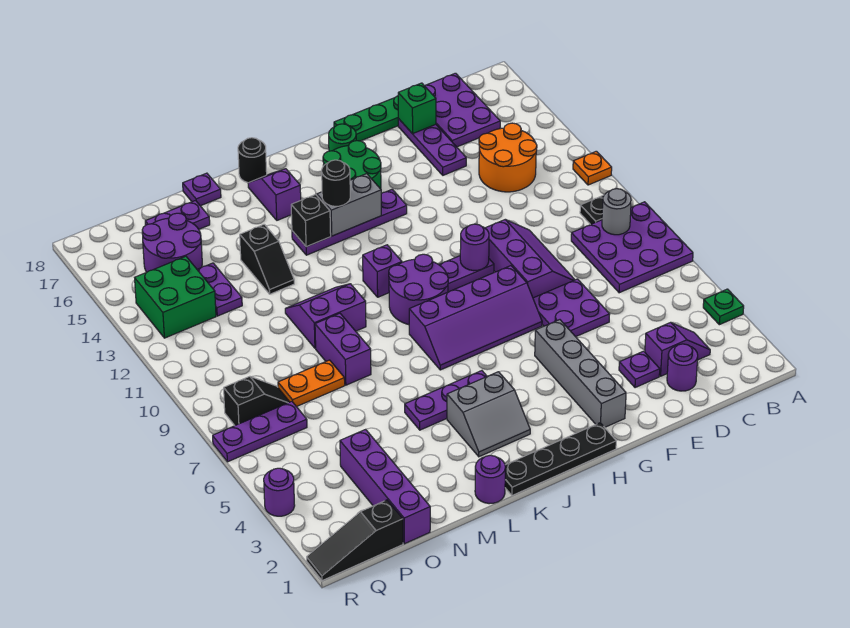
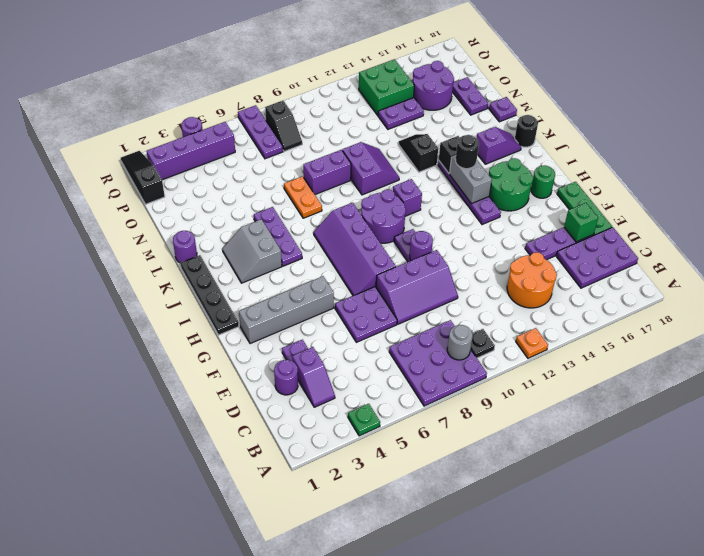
black 1x2 slope [240,224,294,294] -> black 1x2 slope turned to [399,134,438,172]
orange 1x2 plate [278,360,345,407] -> orange 1x2 plate moved to [284,176,322,218]
purple 1x4 brick [340,429,430,544] -> purple 1x4 brick moved to [147,122,235,180]

